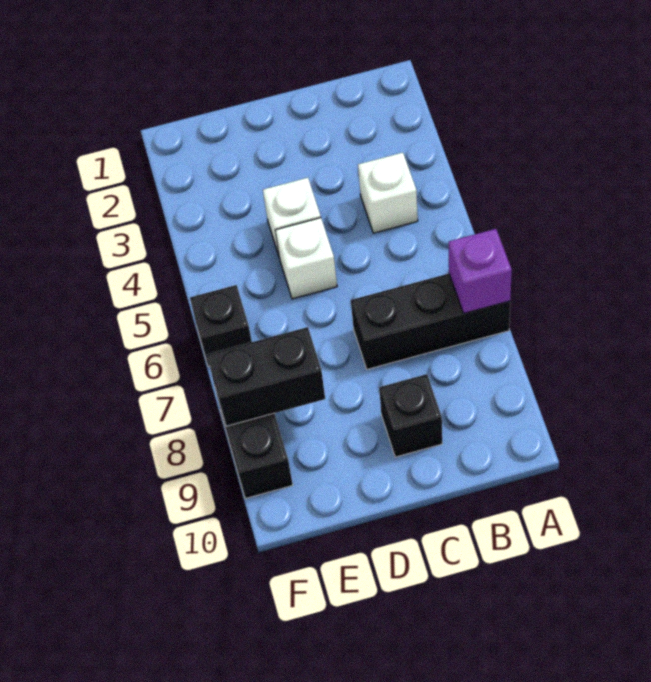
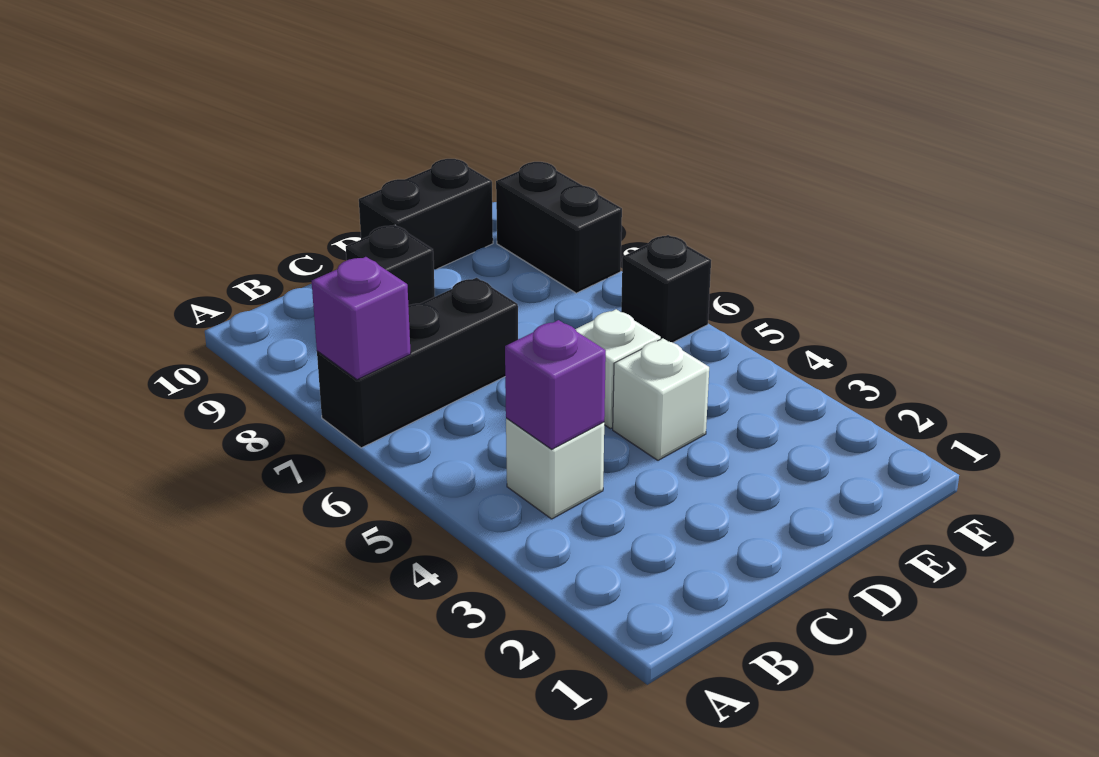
none -> purple 1x1 brick [505,320,606,449]
black 1x2 brick [207,327,325,426] -> black 1x2 brick moved to [359,159,493,270]

